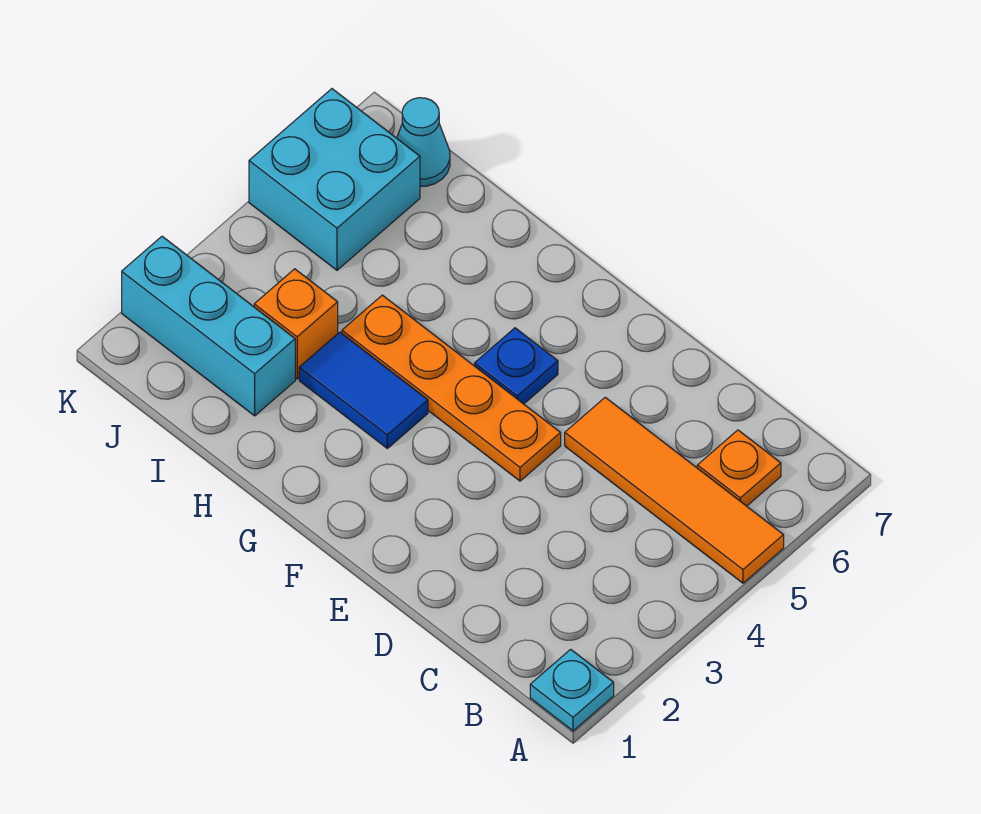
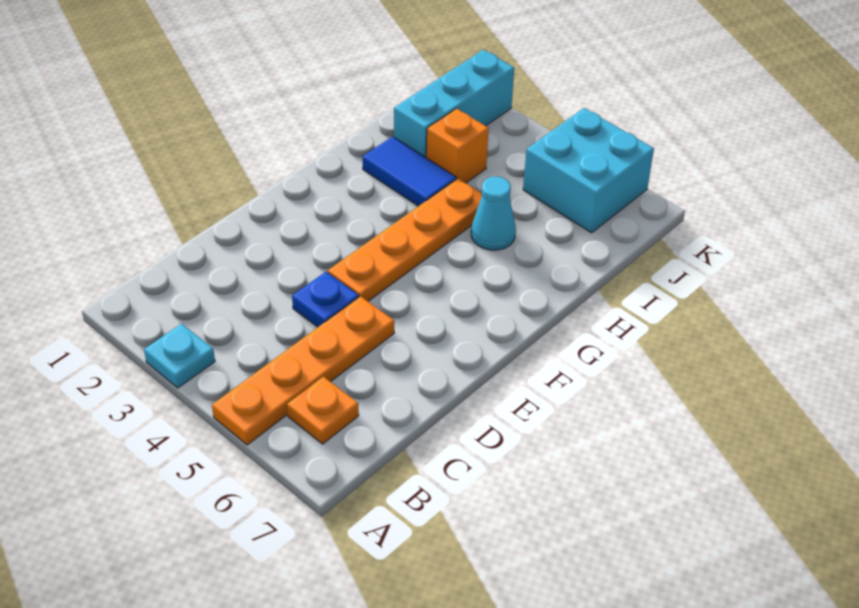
cyan 1x1 plate [530,649,614,731] -> cyan 1x1 plate moved to [144,324,215,388]
orange 1x4 tile [565,397,784,583] -> orange 1x4 plate [212,296,394,445]
blue 1x1 plate [475,328,558,404] -> blue 1x1 plate moved to [292,272,359,327]
blue 1x2 tile [299,332,428,448] -> blue 1x2 tile turned to [363,137,456,206]
cyan 1x1 cone [397,98,450,186] -> cyan 1x1 cone moved to [471,177,516,250]

